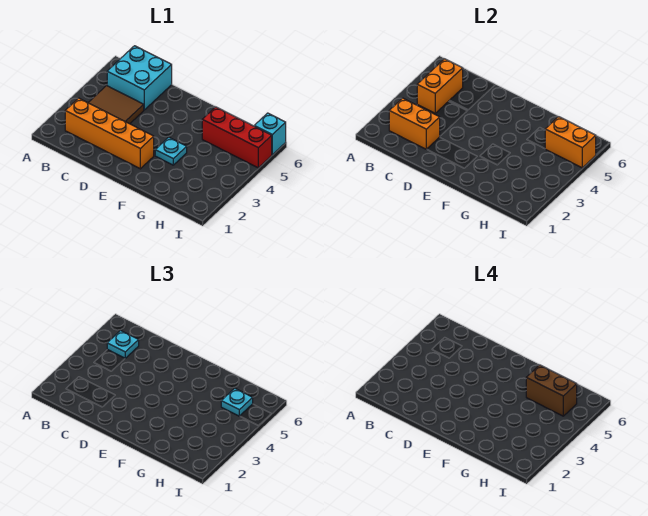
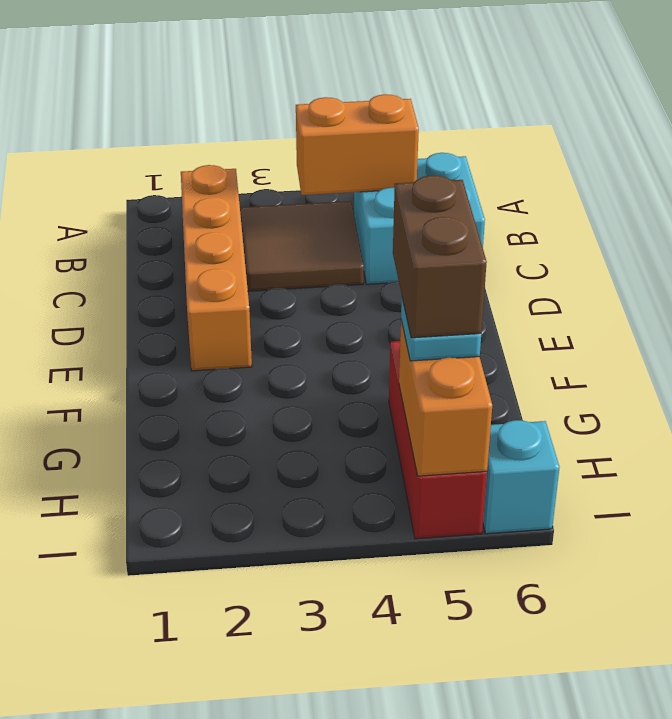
orange 1x2 brick [389,98,440,149] -> none
cyan 1x1 plate [107,331,139,358] -> none
cyan 1x1 plate [155,137,187,165] -> none

